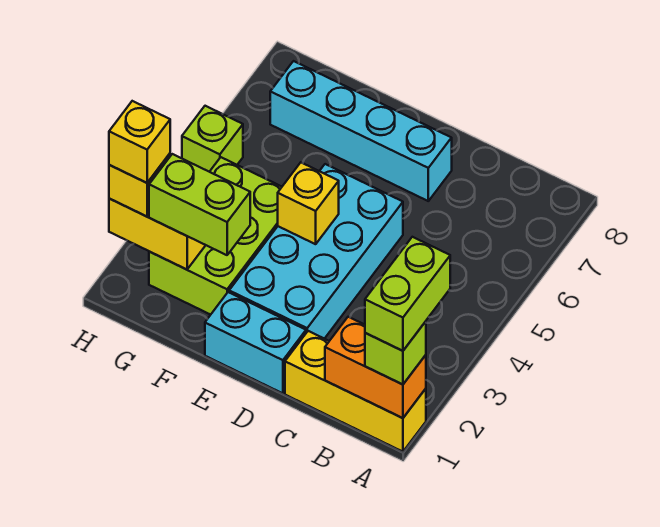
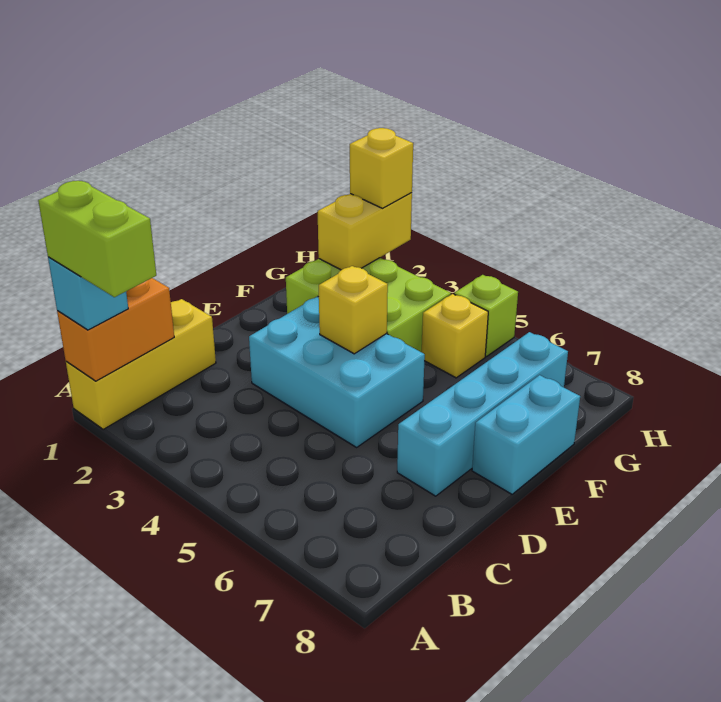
lime 1x1 brick [365,321,426,385] -> cyan 1x1 brick [48,257,128,330]
cyan 1x2 brick [205,292,306,393] -> cyan 1x2 brick moved to [472,375,580,494]
cyan 2x4 brick [229,164,403,339] -> cyan 2x3 brick [249,296,425,447]
lime 1x2 brick [149,154,250,255] -> none
yellow 1x1 brick [109,101,170,183] -> yellow 1x1 brick moved to [422,294,488,378]

